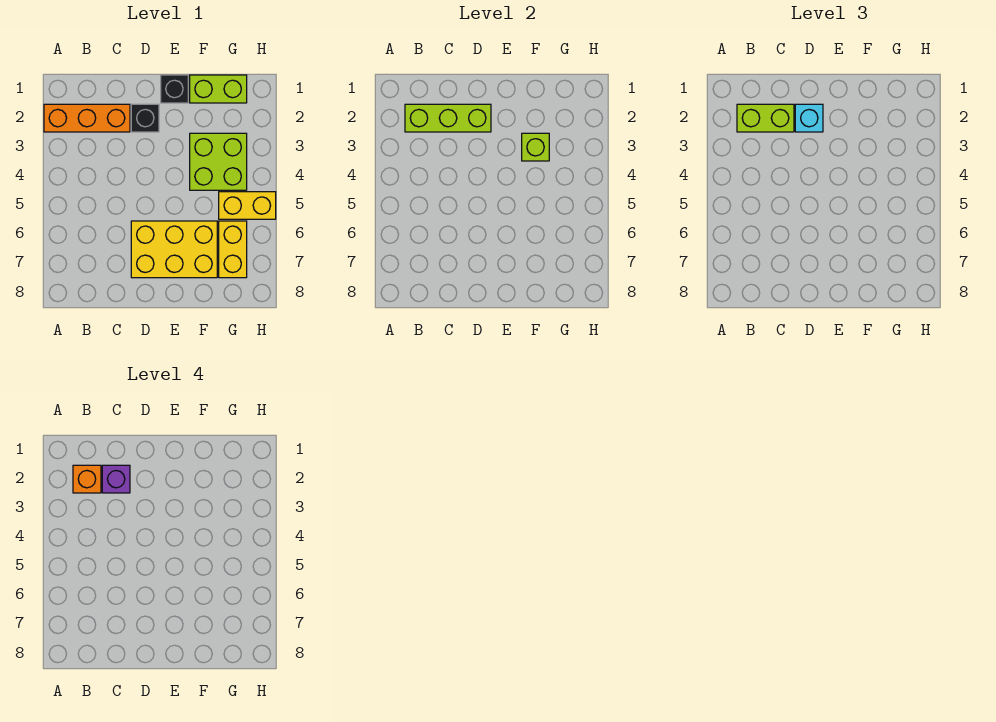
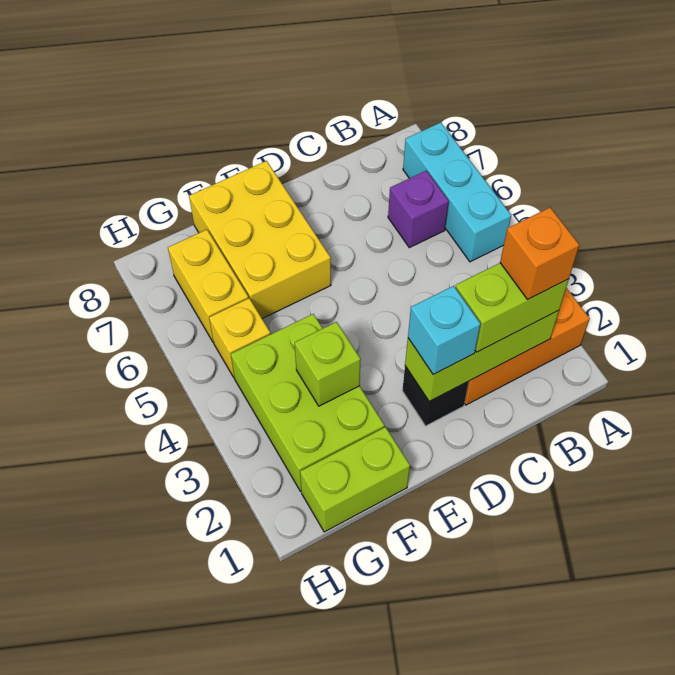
none -> cyan 1x3 brick [403,123,511,262]
purple 1x1 brick [102,465,130,493] -> purple 1x1 brick moved to [388,171,449,248]
yellow 2x3 brick [131,221,217,278] -> yellow 2x3 brick turned to [189,161,331,319]
black 1x1 brick [161,75,188,103] -> none
lime 2x2 brick [190,133,247,190] -> lime 2x3 brick [231,314,384,492]
yellow 1x2 brick [219,192,276,219] -> yellow 1x1 brick [209,298,270,377]

